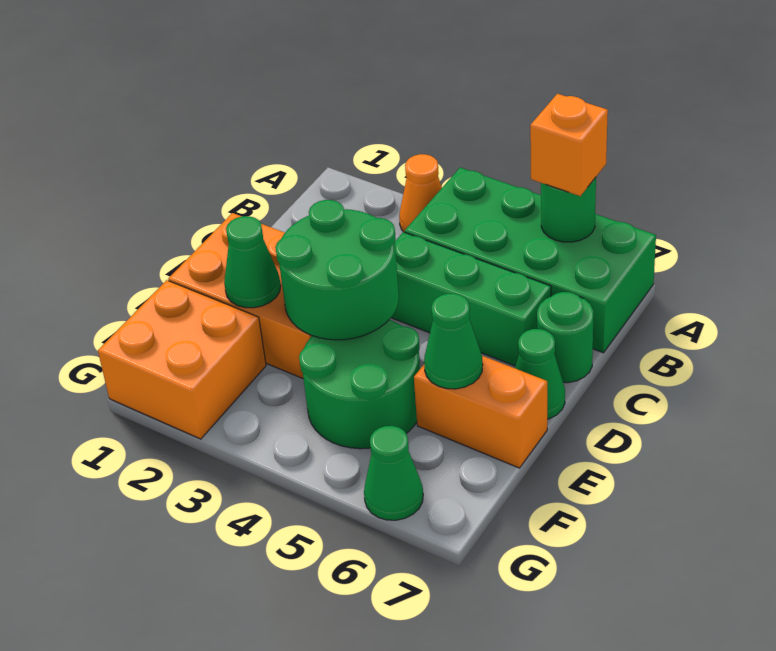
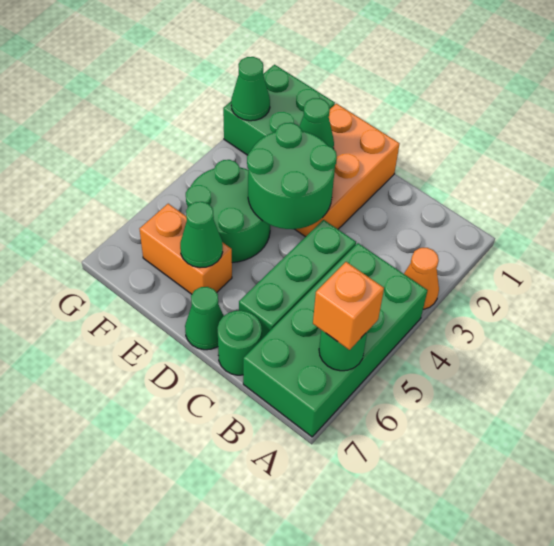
orange 1x2 brick [414,356,547,468] -> orange 1x2 brick turned to [140,204,232,294]
orange 2x2 brick [98,280,266,439] -> green 2x2 brick [223,65,335,155]
green 1x1 cone [364,426,423,520] -> green 1x1 cone moved to [231,57,270,121]

